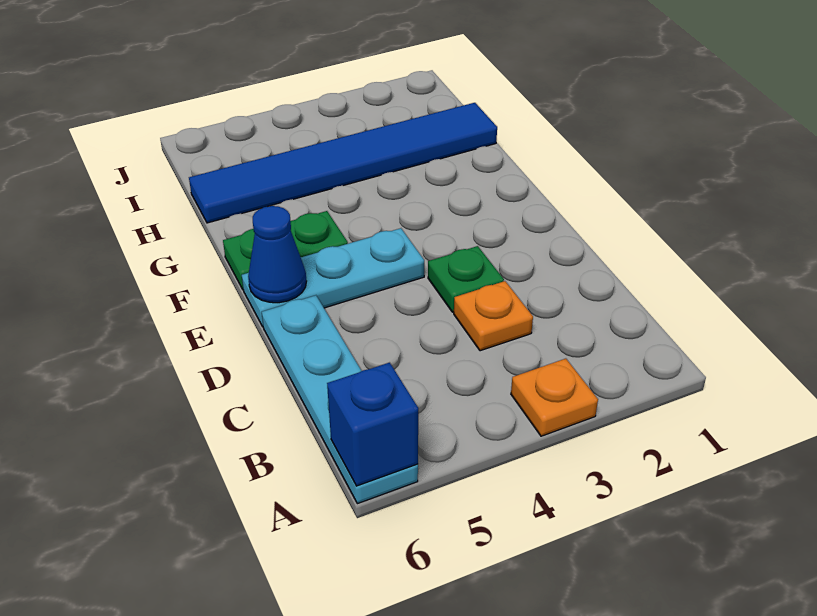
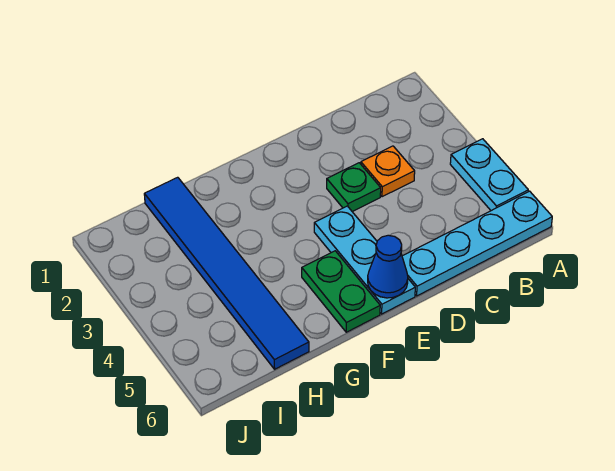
orange 1x1 plate [511,359,598,436] -> none
none -> cyan 1x2 plate [450,139,528,211]
blue 1x1 brick [327,363,418,486] -> none

